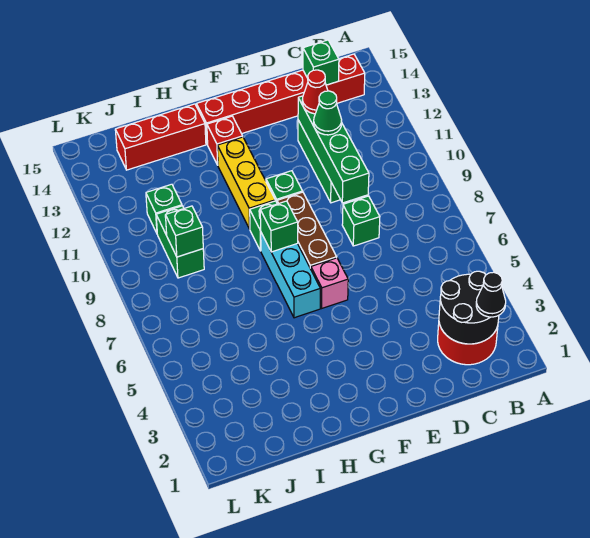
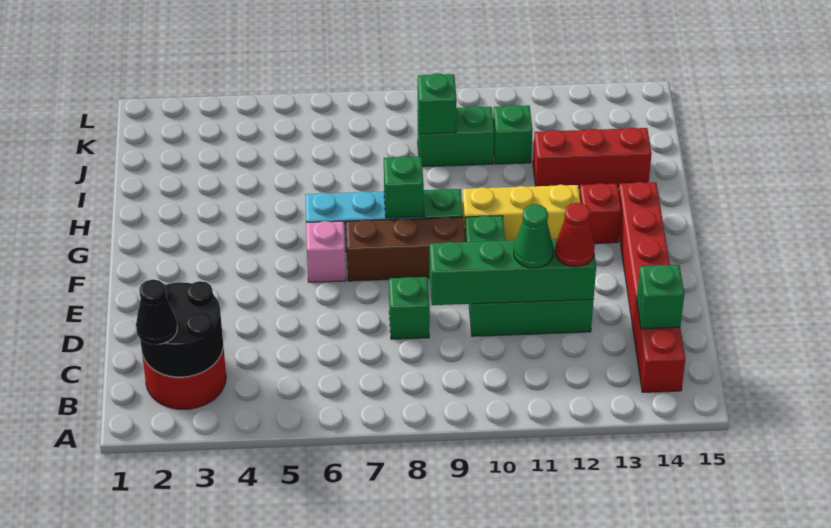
red 1x3 brick [115,104,206,170] -> red 1x3 brick turned to [533,127,652,188]

